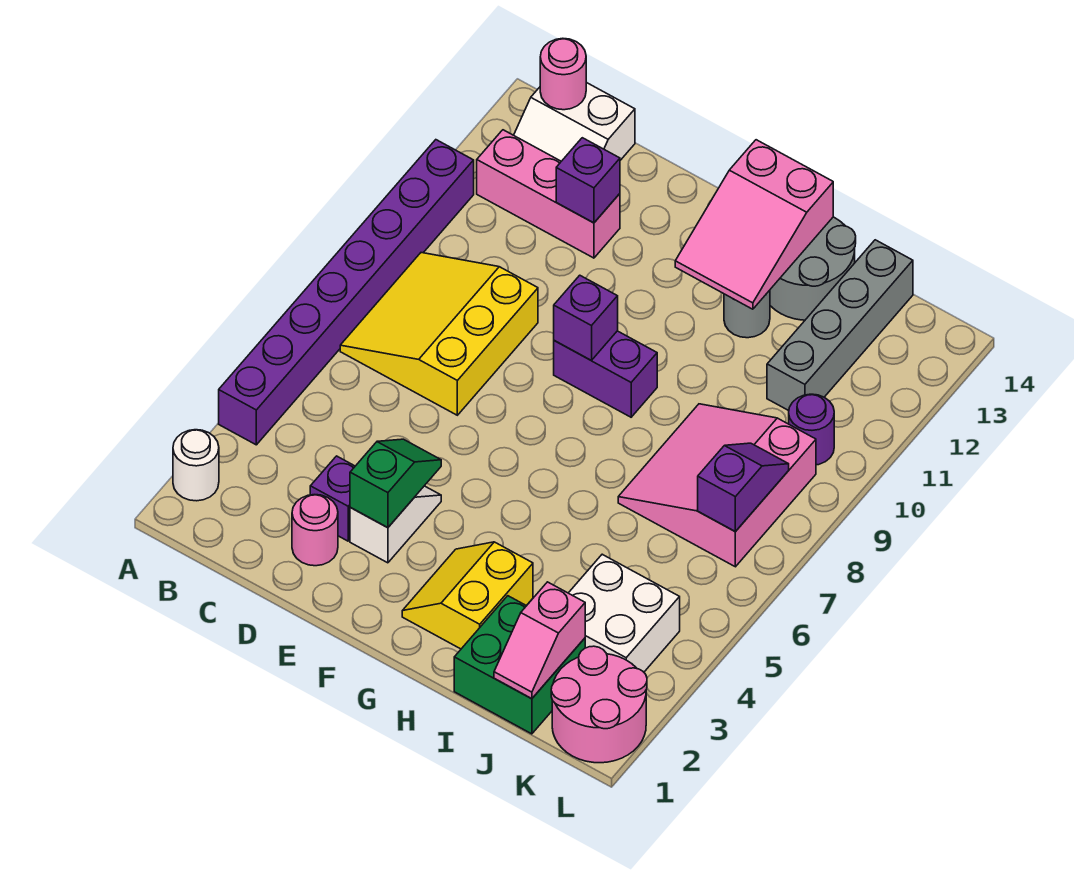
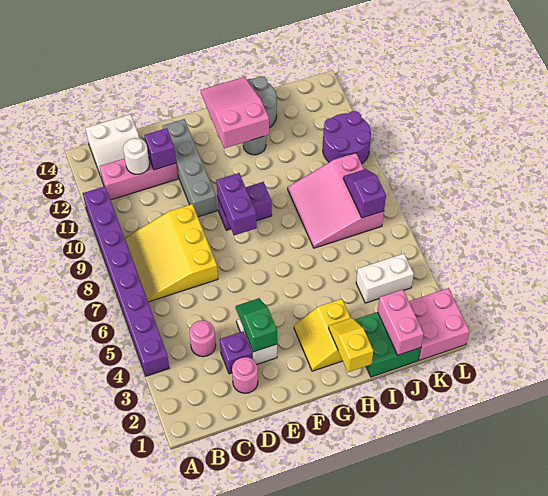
white 1x1 round brick [173,430,219,501] -> white 1x1 round brick moved to [123,138,150,174]
pink 1x1 round brick [540,38,586,110] -> pink 1x1 round brick moved to [189,320,216,357]
purple 1x1 brick [554,275,618,360] -> purple 1x2 brick [216,173,257,235]
pink 2x3 slope [675,140,833,309] -> pink 2x3 slope turned to [201,77,269,148]
none -> yellow 1x2 slope [329,318,373,372]
pink 1x2 slope [494,582,585,699] -> pink 1x2 brick [378,290,424,355]
white 2x2 brick [569,554,680,672] -> white 1x2 brick [356,254,414,303]
grey 1x4 brick [767,240,913,411] -> grey 1x4 brick moved to [163,119,217,217]
pink 2x2 round brick [551,646,647,763] -> pink 2x2 brick [409,288,470,360]
purple 1x1 round brick [789,394,834,465] -> purple 2x2 round brick [323,111,371,164]

